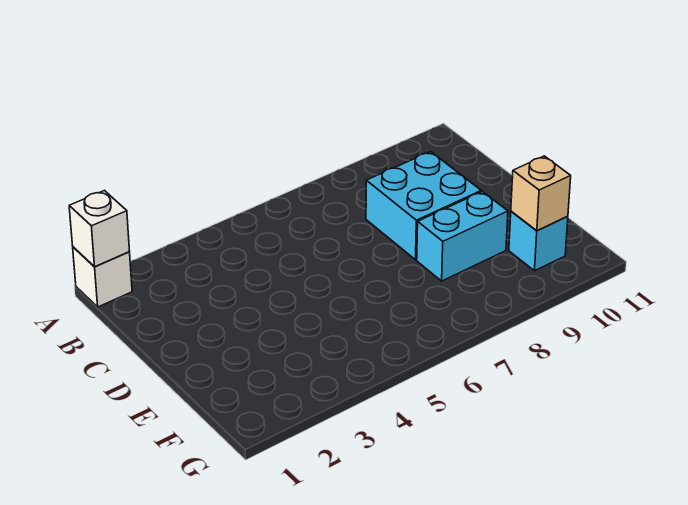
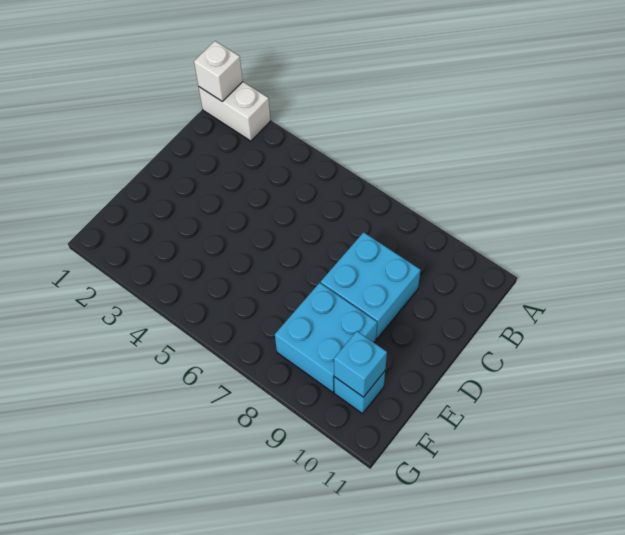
white 1x1 brick [73,247,132,307] -> white 1x2 brick [199,82,271,141]
cyan 1x2 brick [417,192,508,281] -> cyan 2x2 brick [275,283,377,392]
tan 1x1 brick [511,156,571,231] -> cyan 1x1 brick [334,331,387,397]

